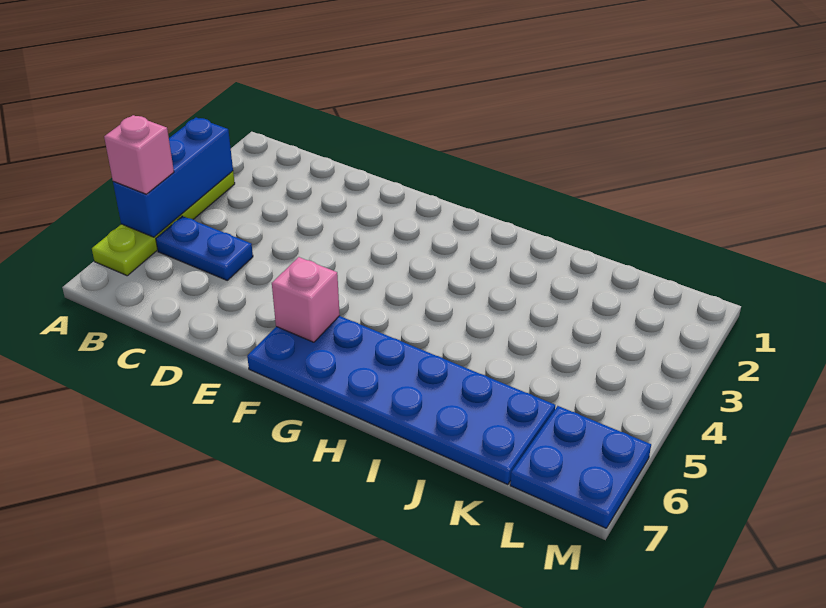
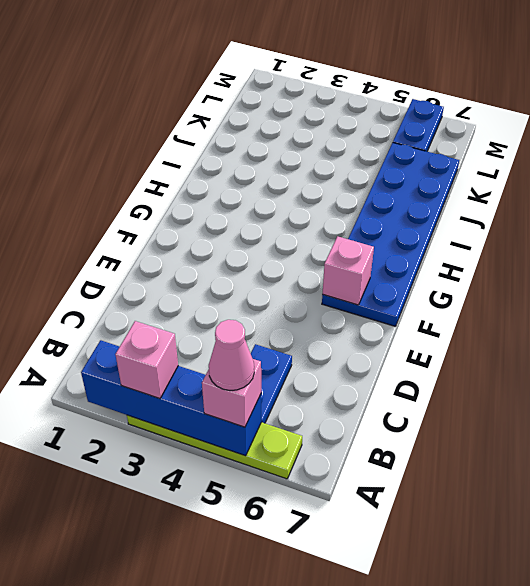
blue 1x3 brick [113,118,233,237] -> blue 1x4 brick [81,340,261,456]
none -> pink 1x1 brick [115,321,178,399]
none -> pink 1x1 cone [209,320,254,391]
blue 2x2 plate [510,406,651,528] -> blue 1x2 plate [393,99,444,151]

